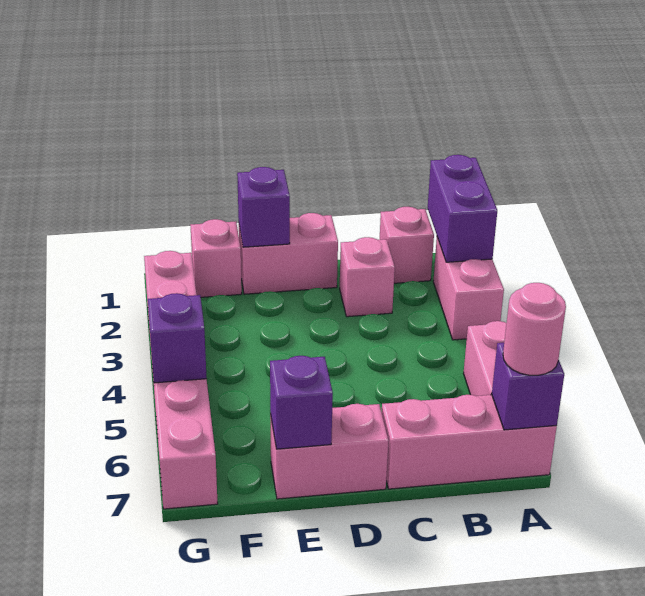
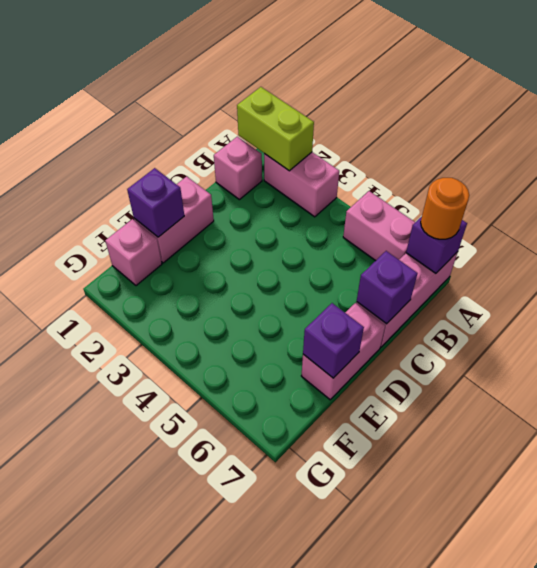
purple 1x2 brick [428,155,497,262] -> lime 1x2 brick [237,87,314,171]
pink 1x1 round brick [503,283,566,375] -> orange 1x1 round brick [421,178,469,239]
pink 1x1 brick [340,237,395,317] -> none
pink 1x6 brick [144,251,218,509] -> none
purple 1x1 brick [148,293,207,383] -> purple 1x1 brick moved to [357,251,417,324]

